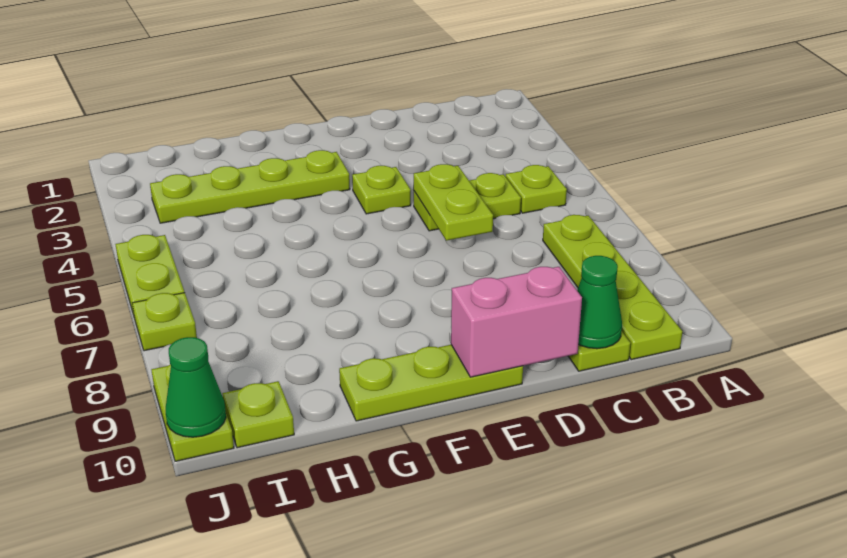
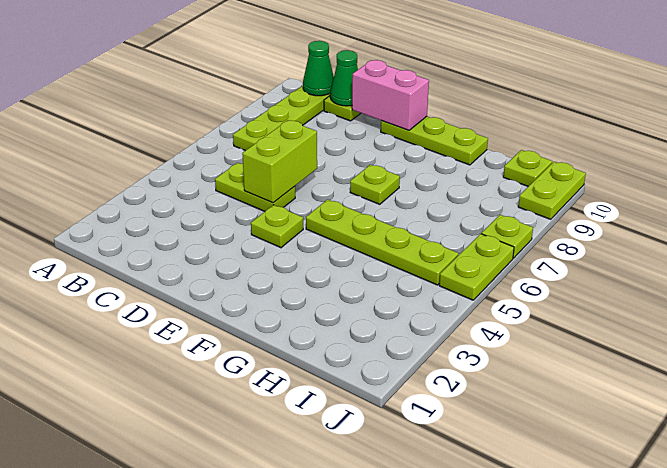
lime 1x1 plate [506,165,567,213] -> lime 1x1 plate moved to [350,165,400,204]
lime 1x2 plate [414,164,493,241] -> lime 1x2 brick [242,120,317,203]
lime 1x4 plate [150,150,350,223] -> lime 1x4 plate moved to [306,200,459,285]
green 1x1 cone [166,337,226,437] -> green 1x1 cone moved to [303,41,334,96]

